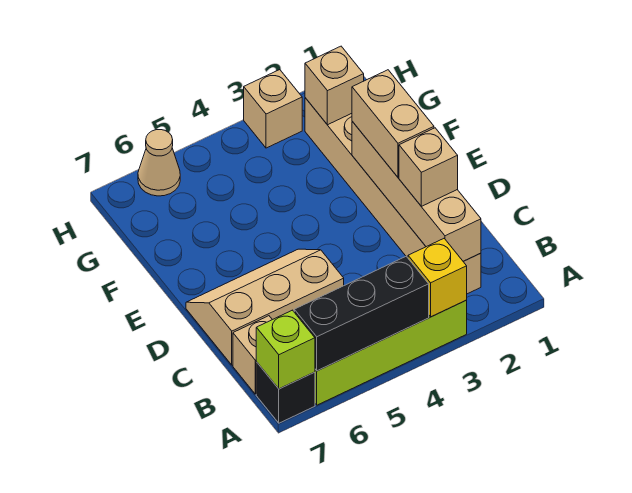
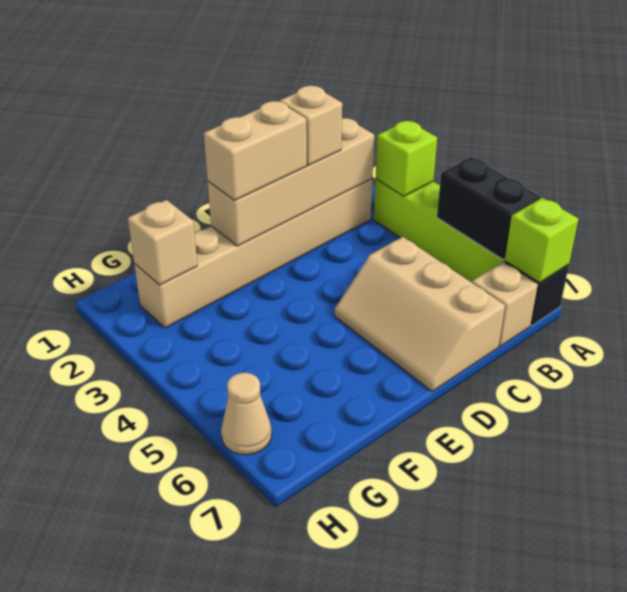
yellow 1x1 brick [408,239,467,317] -> lime 1x1 brick [375,121,437,196]
black 1x3 brick [294,256,429,371] -> black 1x2 brick [437,157,540,259]
tan 1x1 brick [244,70,302,148] -> none

